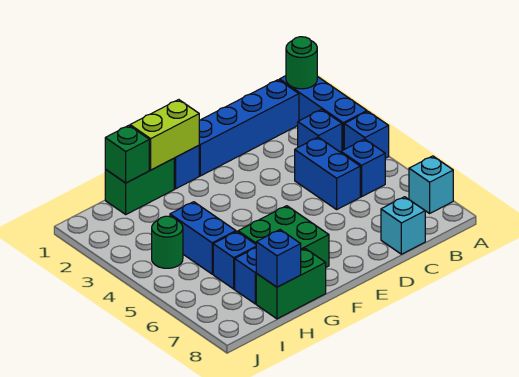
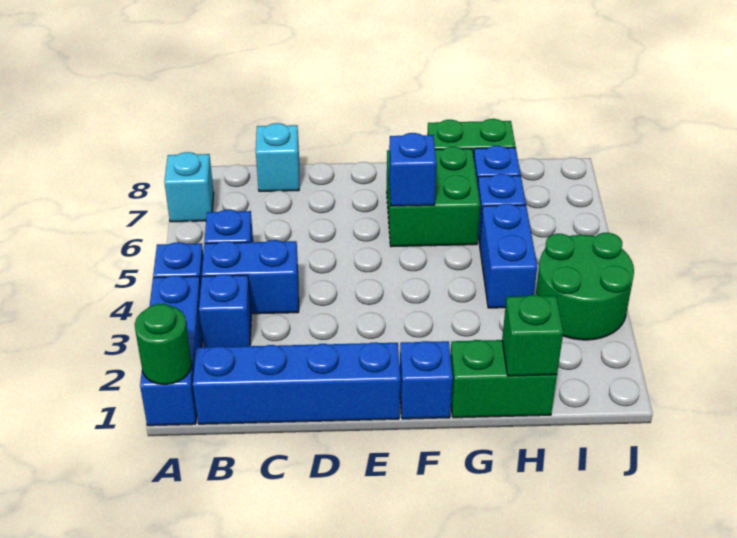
blue 1x2 brick [295,137,360,209] -> blue 1x2 brick turned to [202,240,299,314]
lime 1x2 brick [130,100,199,170] -> none
blue 1x1 brick [256,230,301,287] -> blue 1x1 brick moved to [389,133,437,206]
green 1x1 round brick [152,216,183,268] -> green 2x2 round brick [536,233,634,340]

